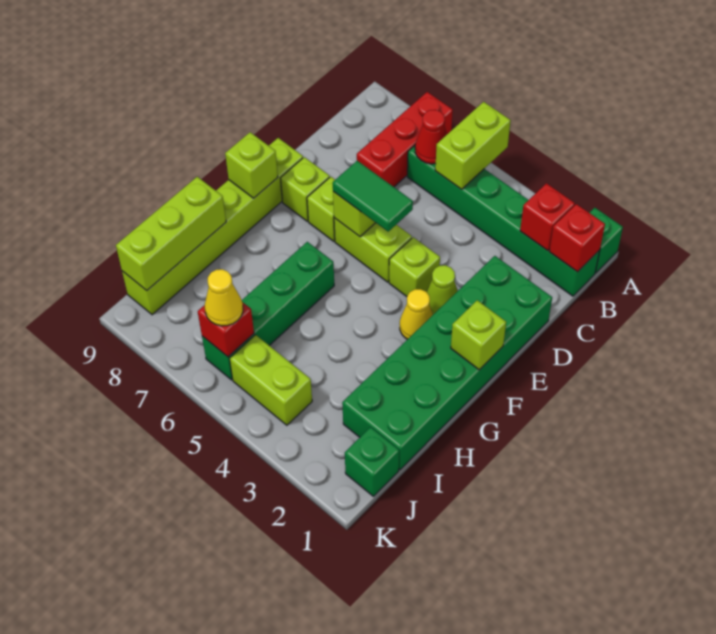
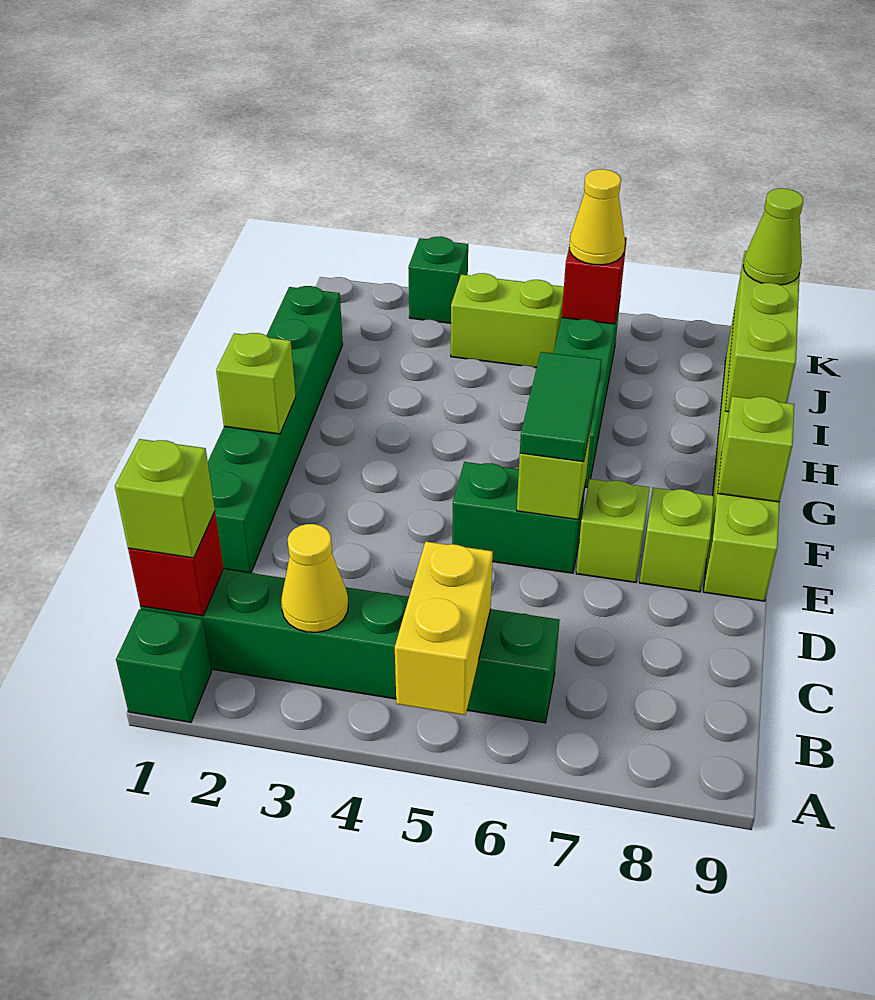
lime 1x2 brick [435,102,511,189] -> yellow 1x2 brick [395,542,493,715]
red 1x3 brick [357,92,453,187] -> none
red 1x1 brick [520,183,575,251] -> none
red 1x1 cone [415,110,447,164] -> none
green 2x6 brick [342,256,552,470] -> green 1x6 brick [208,286,343,573]
lime 1x1 cone [427,265,458,314] -> lime 1x1 cone moved to [743,188,803,285]
lime 1x1 brick [389,237,440,297] -> lime 1x1 brick moved to [115,439,215,558]
lime 1x2 brick [334,218,412,282] -> green 1x2 brick [452,462,586,573]
green 1x2 tile [333,161,413,232] -> green 1x2 tile turned to [520,352,601,462]
yellow 1x1 cone [400,289,433,339] -> yellow 1x1 cone moved to [281,524,348,632]
green 1x1 brick [345,427,399,496] -> green 1x1 brick moved to [408,237,468,323]

